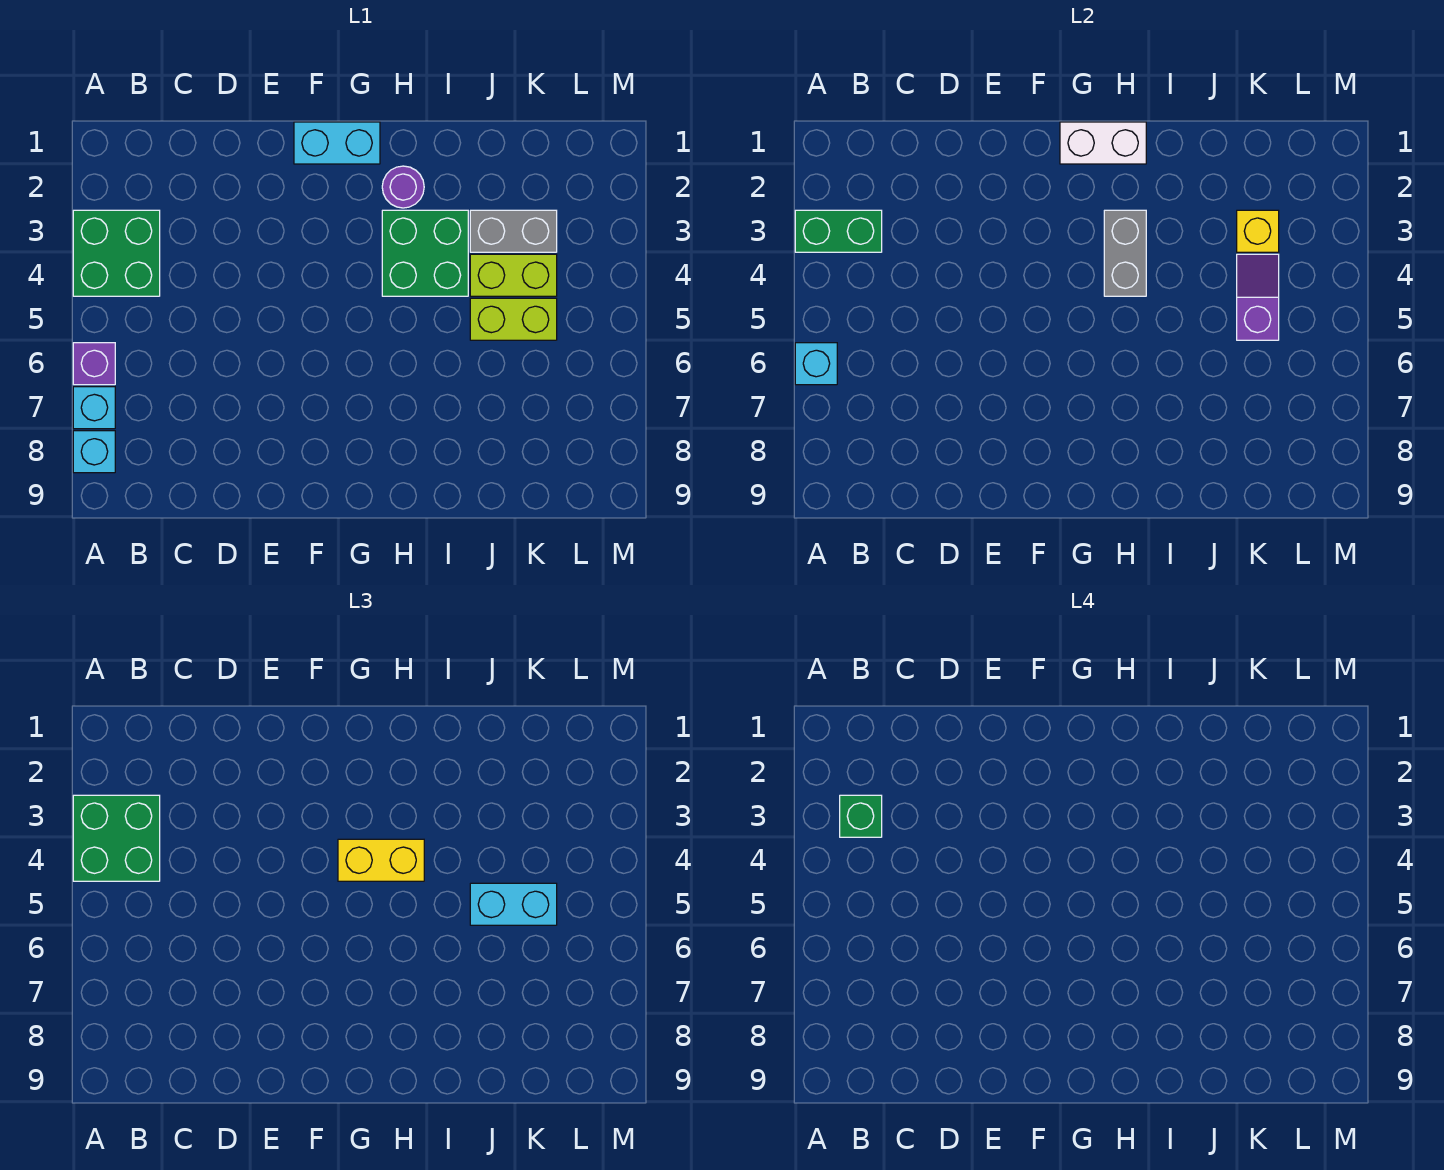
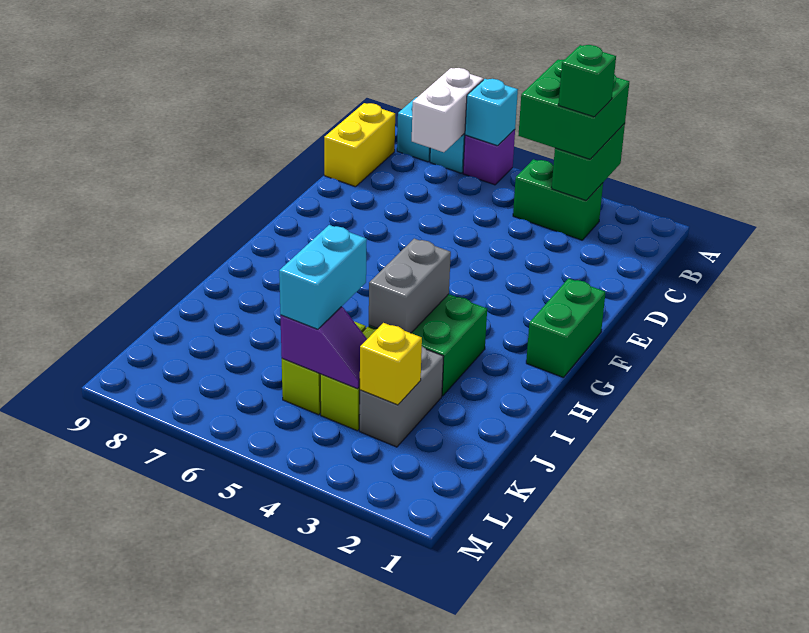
green 2x2 brick [73,210,160,296] -> green 1x2 brick [513,159,603,240]
cyan 1x2 brick [294,122,380,164] -> green 1x2 brick [526,278,606,377]
white 1x2 brick [1060,122,1146,164] -> white 1x2 brick moved to [412,68,483,152]
yellow 1x2 brick [338,839,424,881] -> yellow 1x2 brick moved to [324,103,395,187]
purple 1x1 round brick [382,166,424,208] -> none
grey 1x2 brick [1104,210,1146,296] -> grey 1x2 brick turned to [369,239,451,333]

